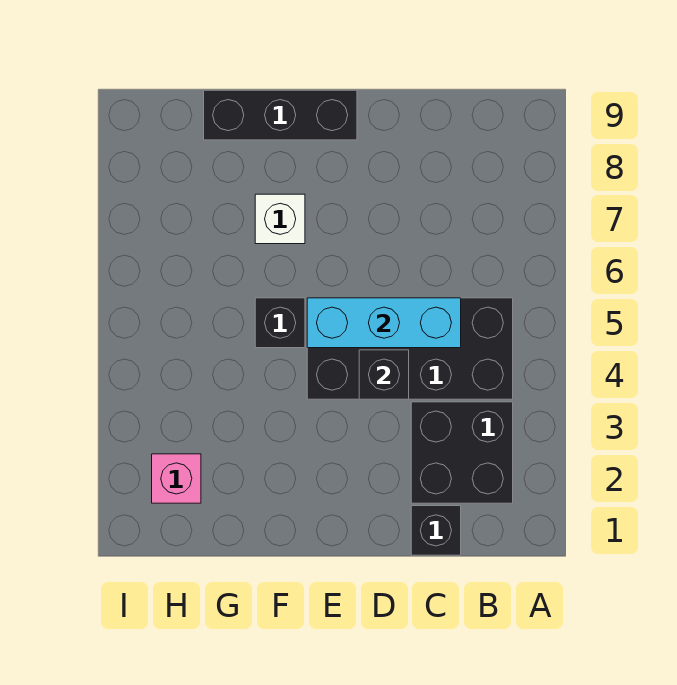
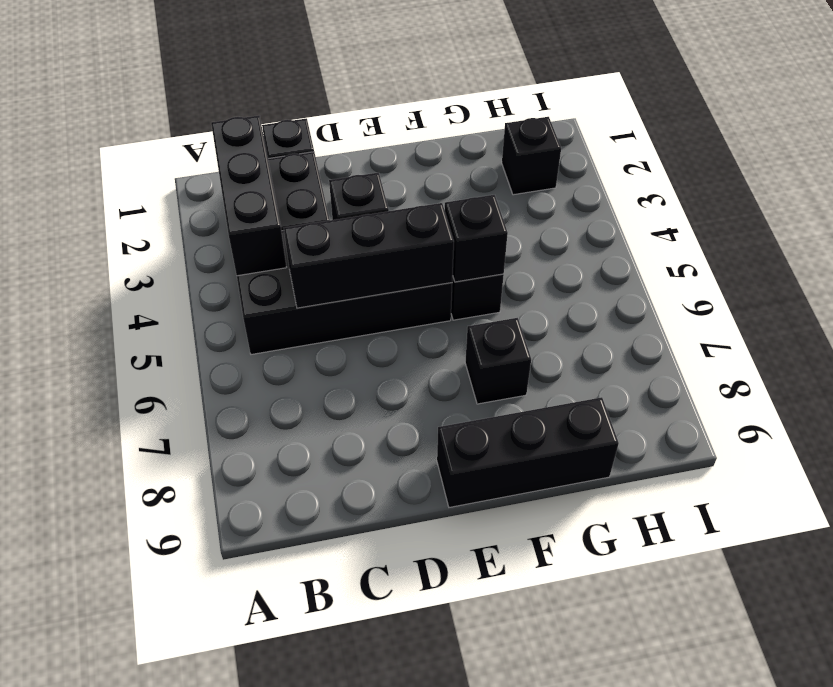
none -> black 1x3 brick [211,115,286,276]
cyan 1x3 brick [307,298,461,348] -> black 1x3 brick [284,203,454,308]
none -> black 1x1 brick [445,195,508,282]
white 1x1 brick [255,194,305,244] -> black 1x1 brick [465,318,531,404]
pink 1x1 brick [152,454,201,503] -> black 1x1 brick [502,117,561,195]

